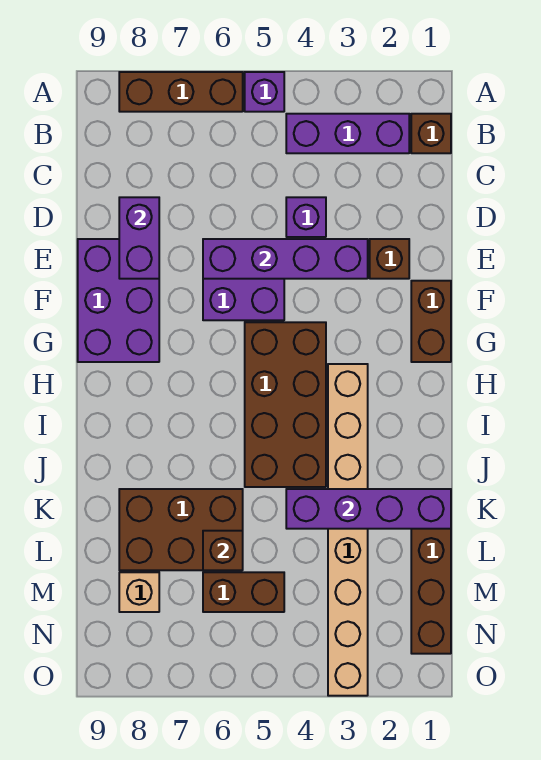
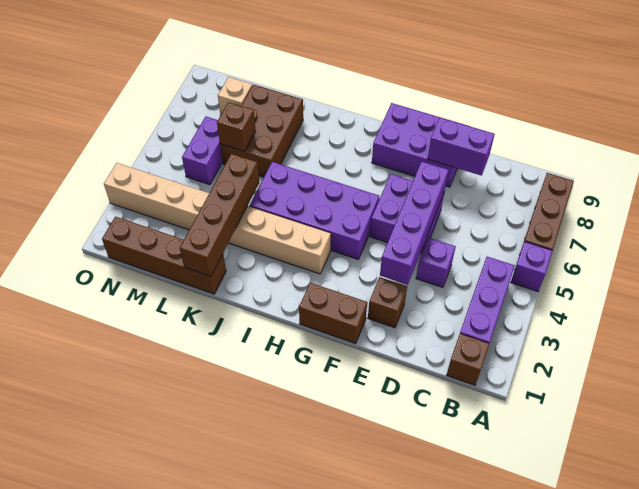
brown 2x4 brick [245,322,326,487] -> purple 2x4 brick [250,162,379,259]
purple 1x4 brick [286,489,451,529] -> brown 1x4 brick [180,154,259,276]
brown 1x2 brick [203,572,284,612] -> purple 1x2 brick [182,117,223,185]

